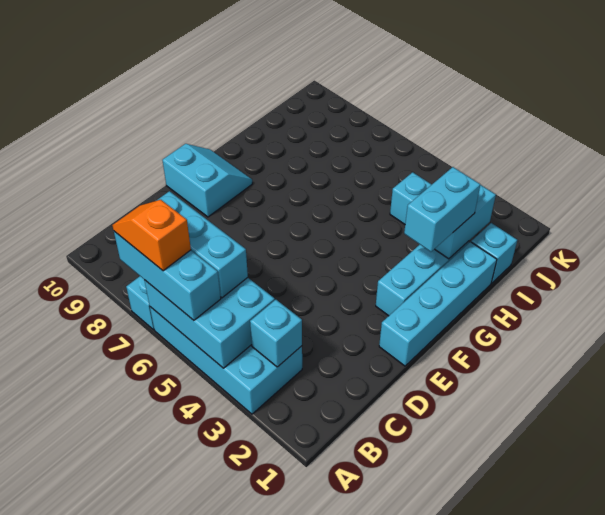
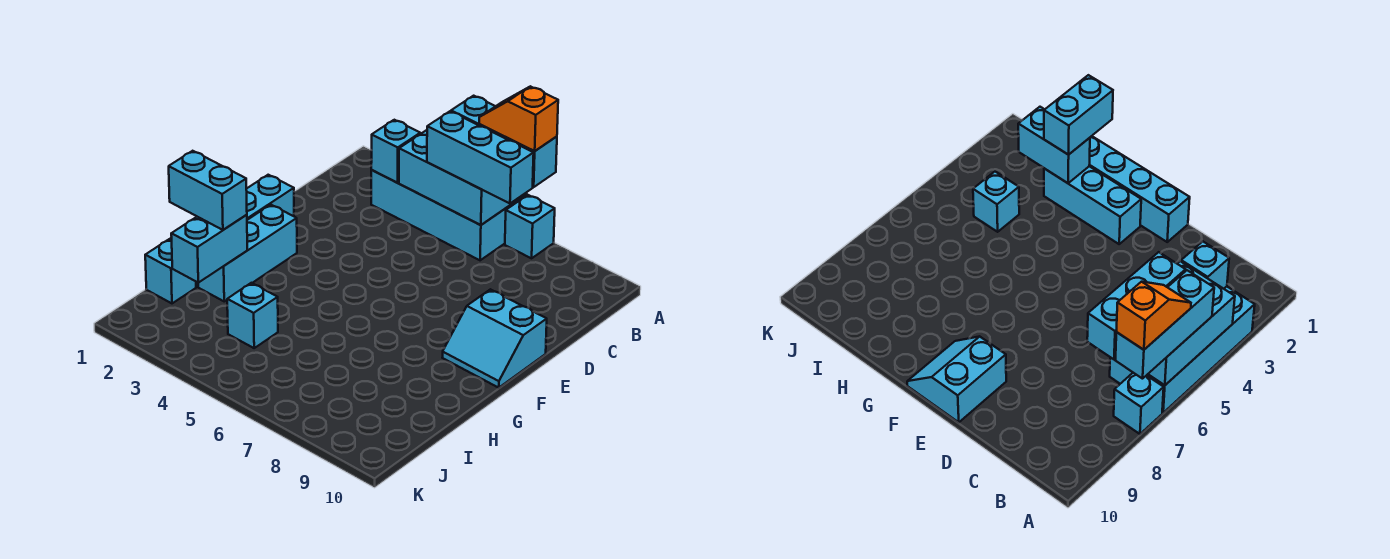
orange 1x2 slope [112,200,191,271] -> orange 1x2 slope turned to [479,86,558,151]
cyan 1x2 brick [404,167,480,252] -> cyan 1x2 brick turned to [169,151,247,230]

